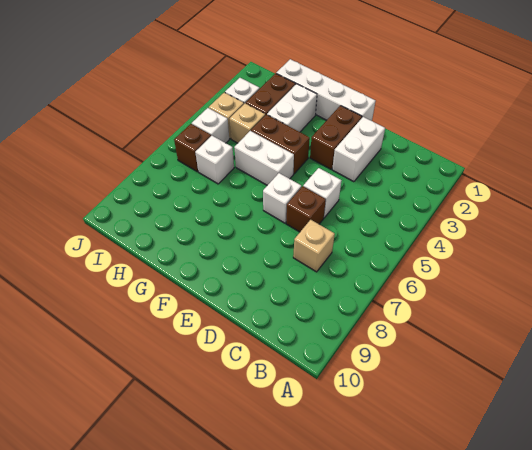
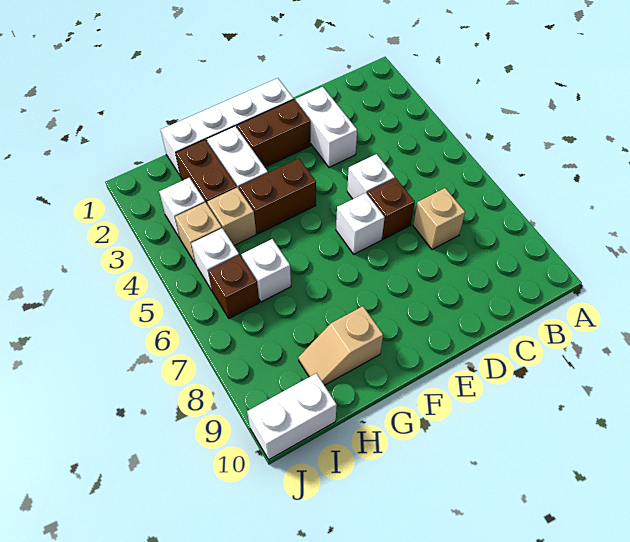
brown 1x2 brick [310,106,362,169] -> brown 1x2 brick turned to [237,100,311,167]
white 1x2 brick [234,131,294,185] -> white 1x2 brick moved to [247,373,337,460]
none -> tan 1x2 slope [298,306,383,385]

